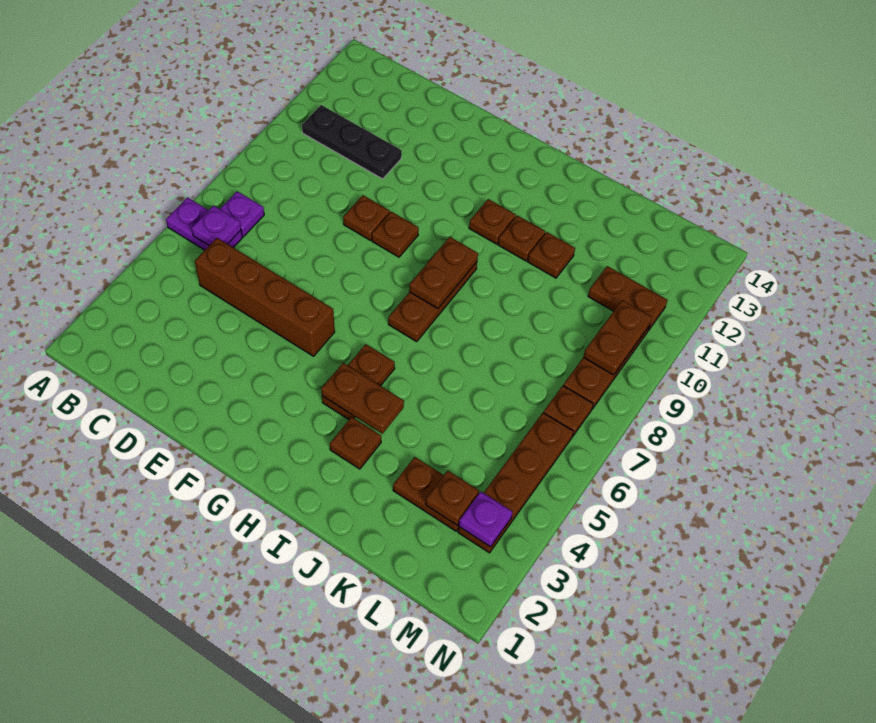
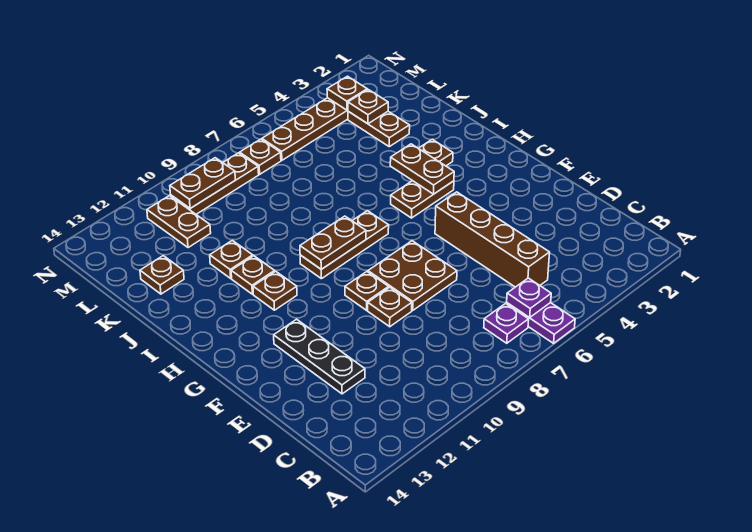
black 1x3 plate [302,105,402,179] -> black 1x3 plate moved to [274,319,365,394]
none -> brown 2x2 plate [368,241,457,310]
none -> brown 1x1 plate [140,256,184,294]
purple 1x1 plate [459,492,513,547] -> brown 1x1 plate [327,76,367,110]

